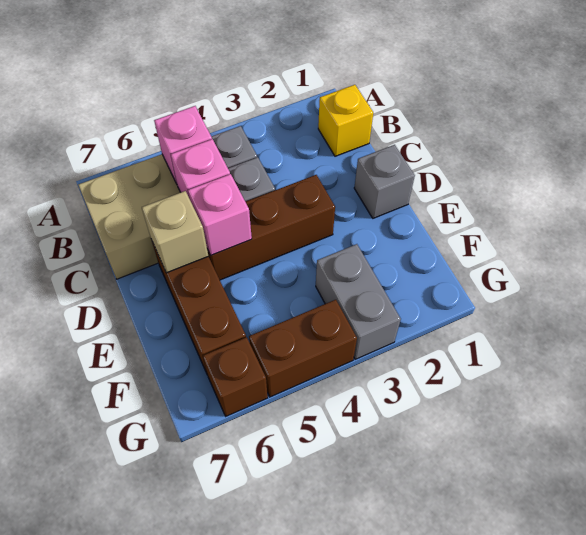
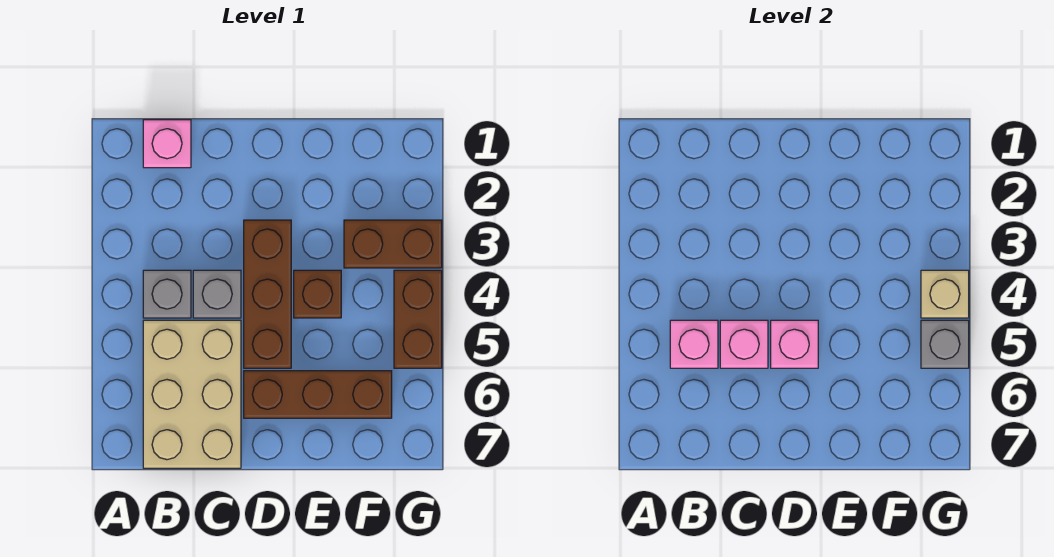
yellow 1x1 brick [318,85,373,156] -> pink 1x1 brick [143,120,191,168]
grey 1x1 brick [354,145,415,218] -> grey 1x1 brick moved to [921,320,969,368]
tan 1x1 brick [142,191,208,273] -> tan 1x1 brick moved to [921,270,969,318]
grey 1x2 brick [316,244,401,359] -> brown 1x2 brick [344,220,442,268]
brown 1x1 brick [203,337,268,416] -> brown 1x1 brick moved to [294,270,341,318]

